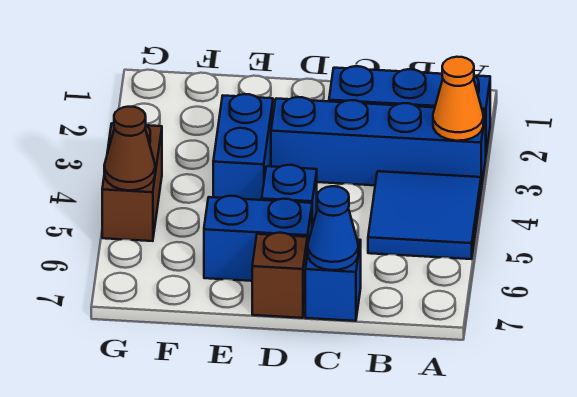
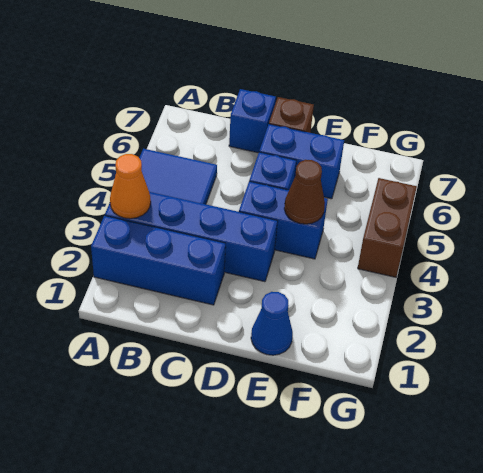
blue 1x1 cone [308,186,358,270] -> blue 1x1 cone moved to [251,292,293,355]
blue 1x2 brick [213,94,273,200] -> blue 1x2 brick turned to [239,181,328,259]
brown 1x1 cone [104,107,155,190] -> brown 1x1 cone moved to [284,160,325,224]

